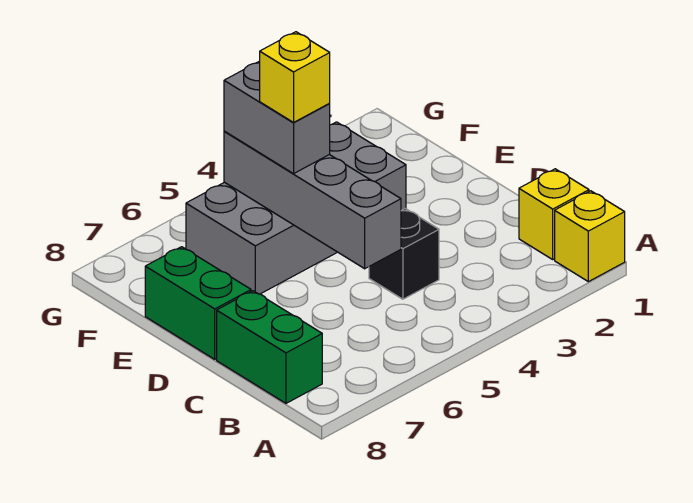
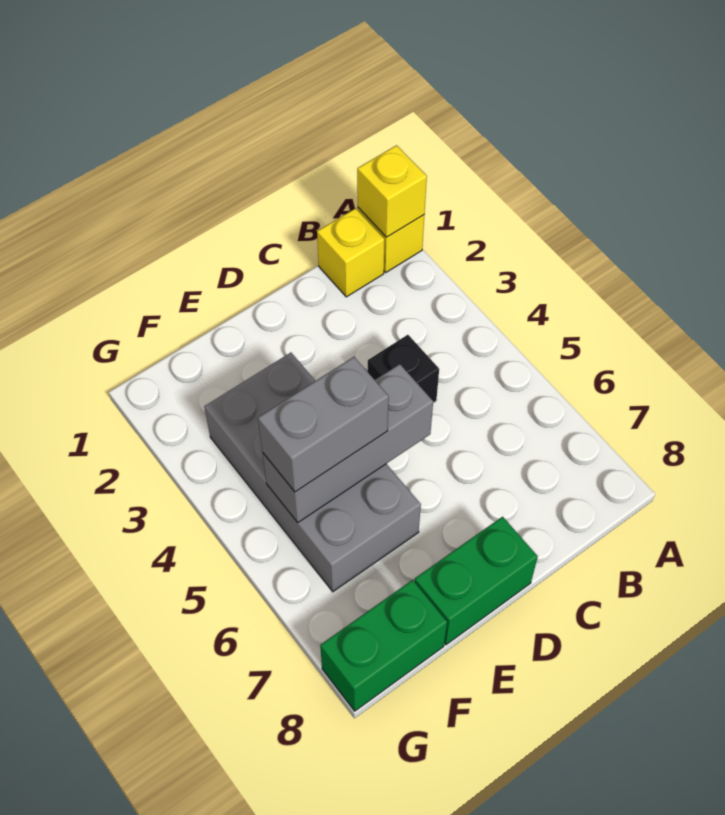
green 1x2 brick [217,291,322,403] -> green 1x2 brick moved to [320,580,447,711]
grey 1x4 brick [224,131,401,269] -> grey 1x3 brick [263,364,433,522]
yellow 1x1 brick [260,32,330,122] -> yellow 1x1 brick moved to [357,145,427,237]

